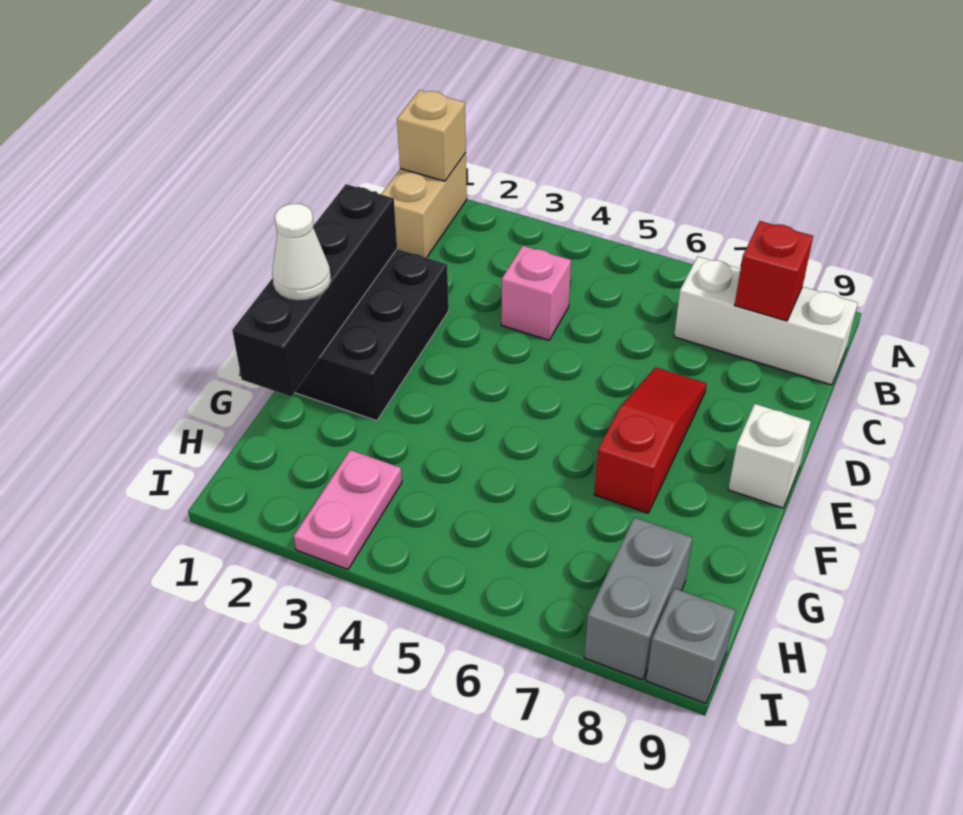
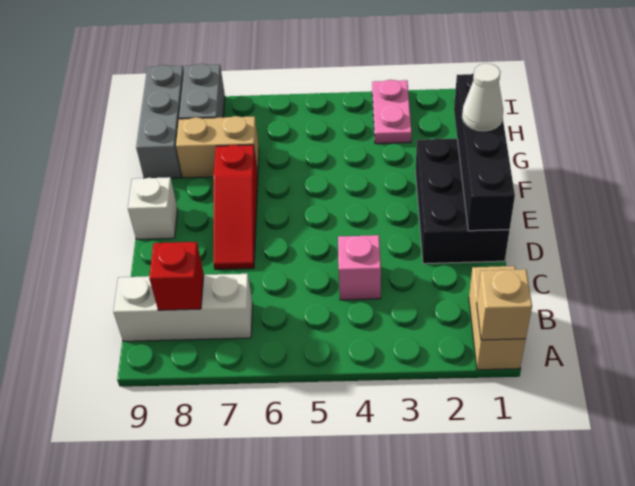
none -> tan 1x2 brick [176,116,259,178]
grey 1x1 brick [646,588,735,704] -> grey 1x3 brick [136,65,184,178]

